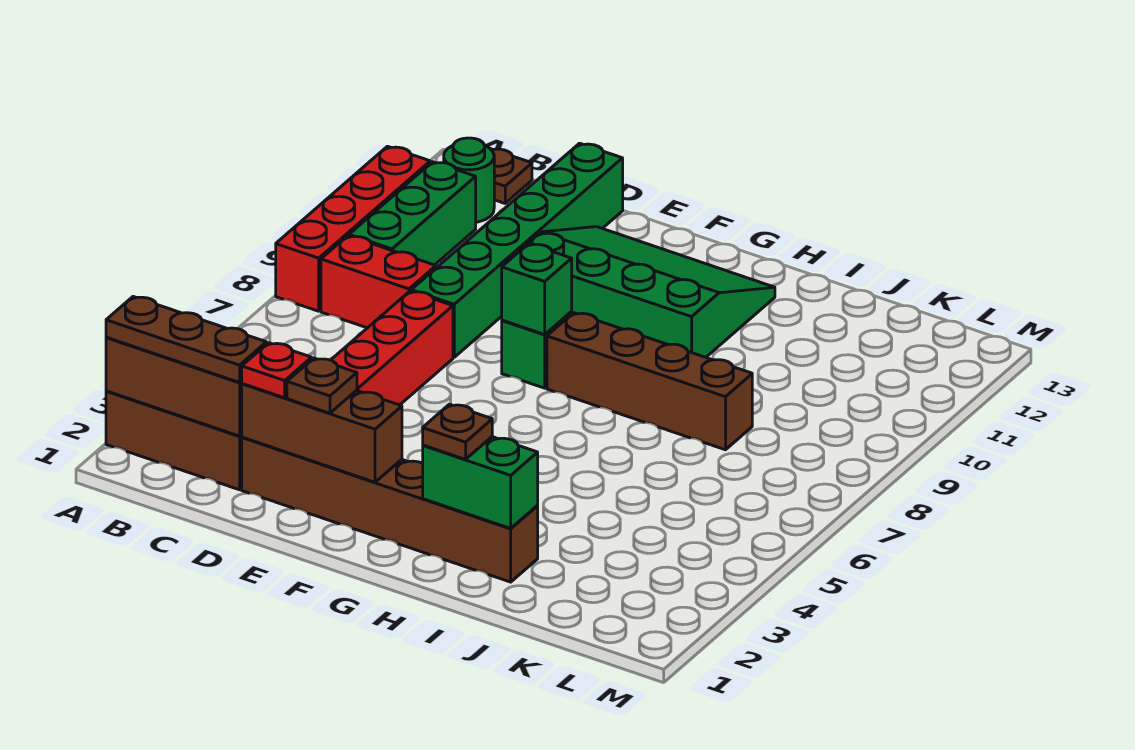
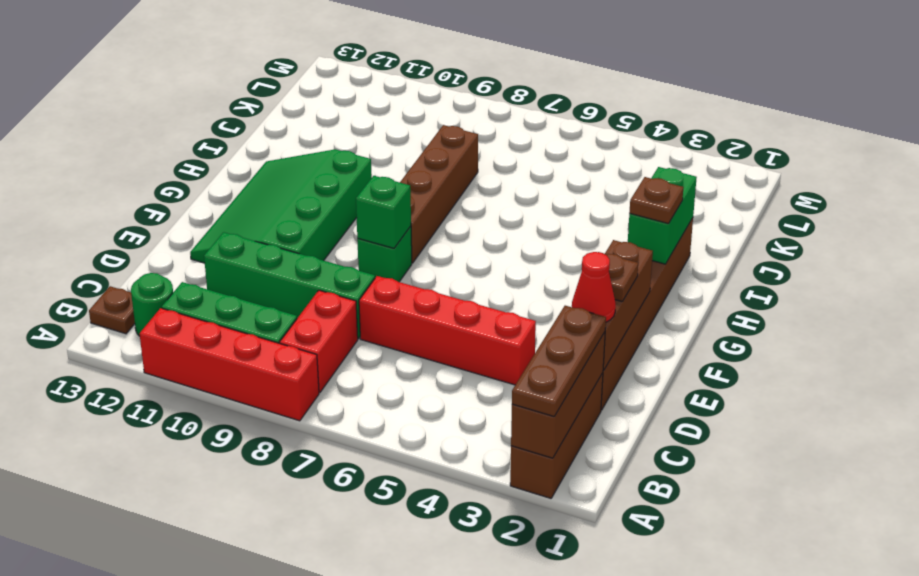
red 1x1 plate [242,343,312,398] -> red 1x1 cone [572,252,616,322]
green 1x6 brick [411,143,623,357] -> green 1x4 brick [204,232,375,339]

